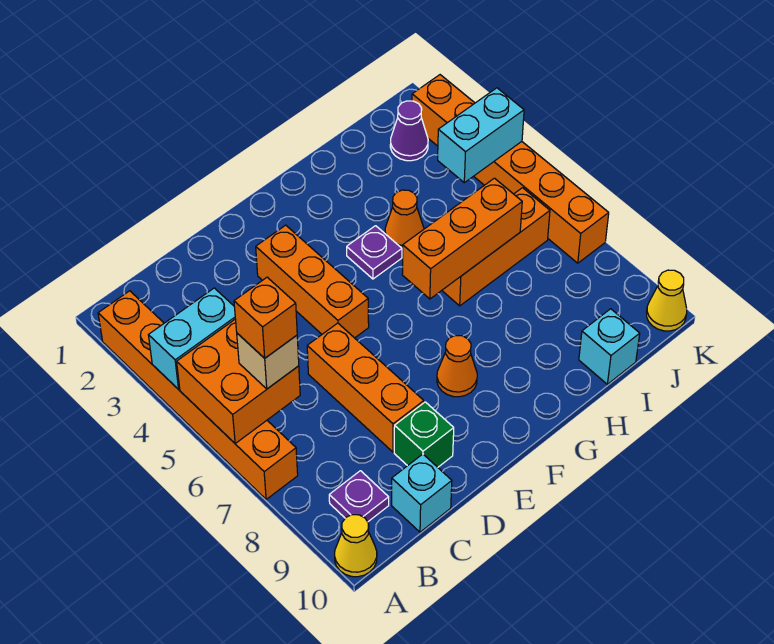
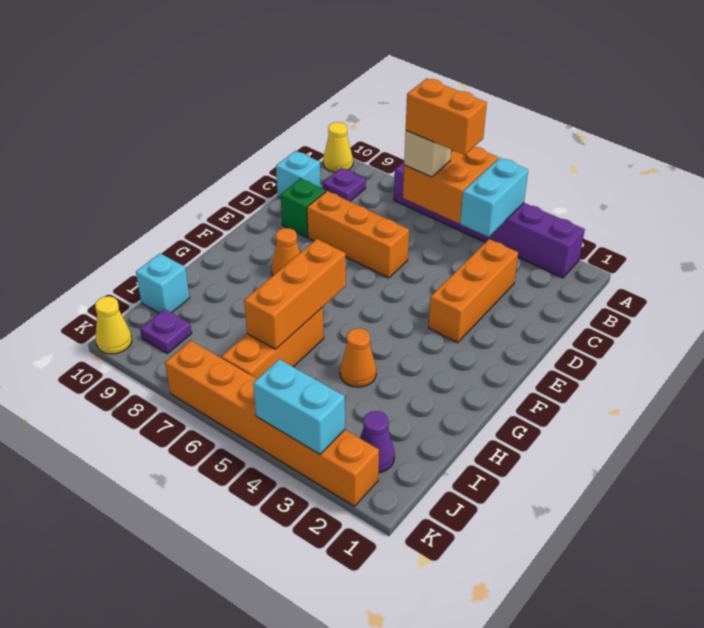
orange 1x6 brick [98,291,298,499] -> purple 1x6 brick [394,162,585,278]
orange 1x1 brick [234,277,297,358] -> orange 1x2 brick [406,78,487,155]
orange 1x3 brick [256,225,369,338] -> orange 1x3 brick turned to [429,239,518,343]
purple 1x1 plate [347,226,402,279] -> purple 1x1 plate moved to [140,309,192,354]
cyan 1x2 brick [438,88,524,183] -> cyan 1x2 brick turned to [253,359,345,454]

